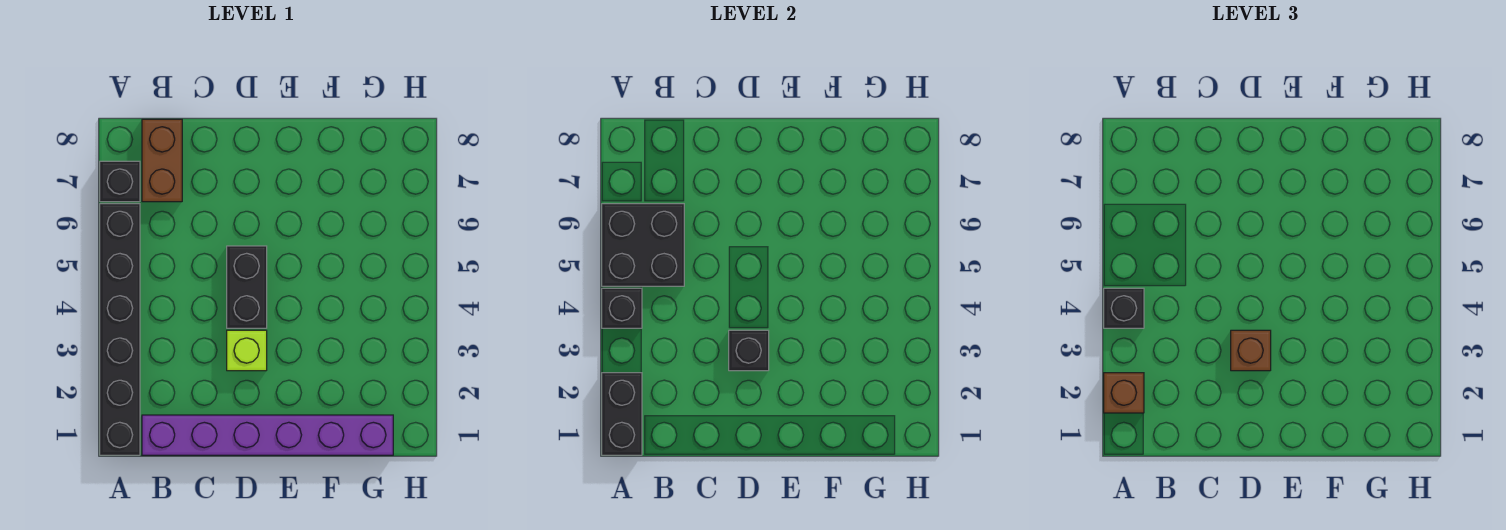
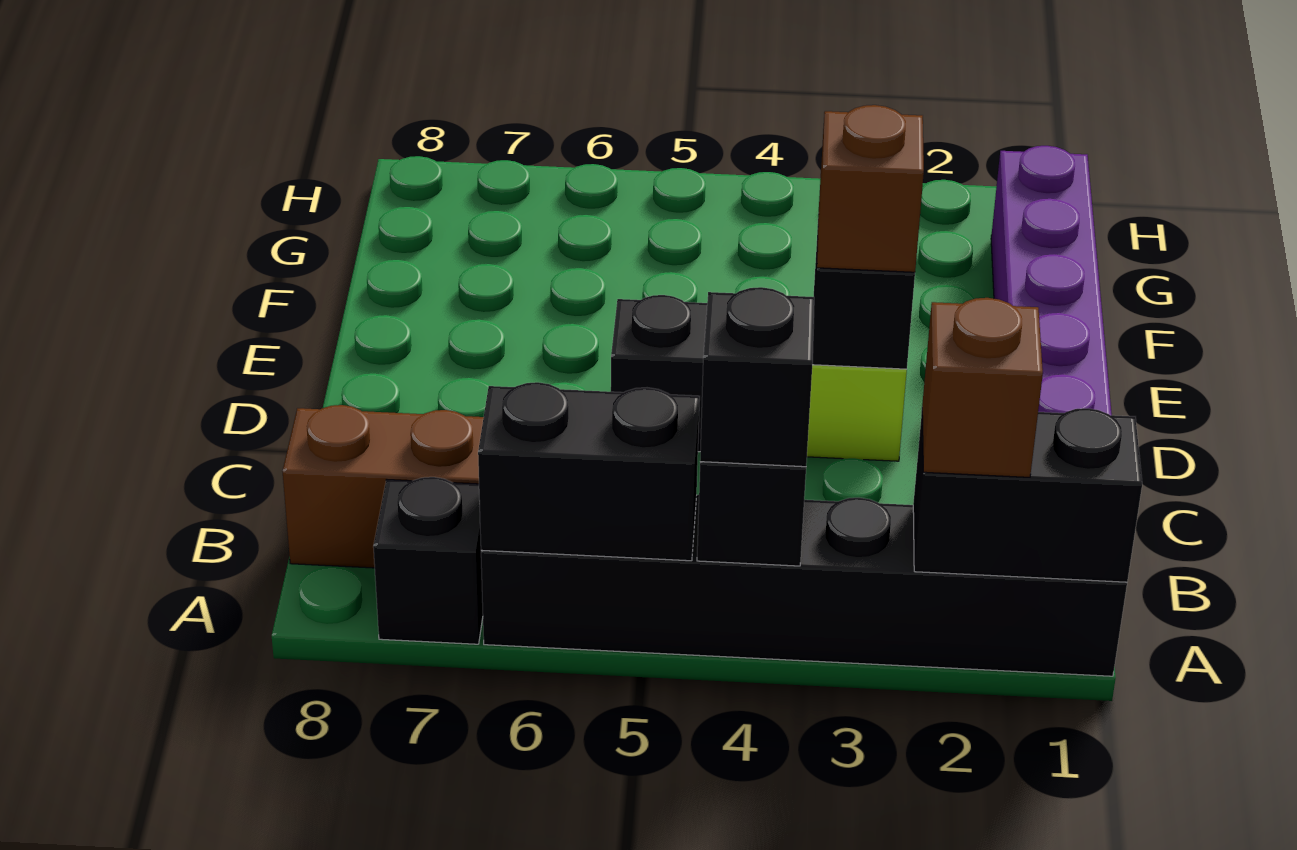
black 2x2 brick [602,204,684,286] -> black 1x2 brick [478,382,700,561]

